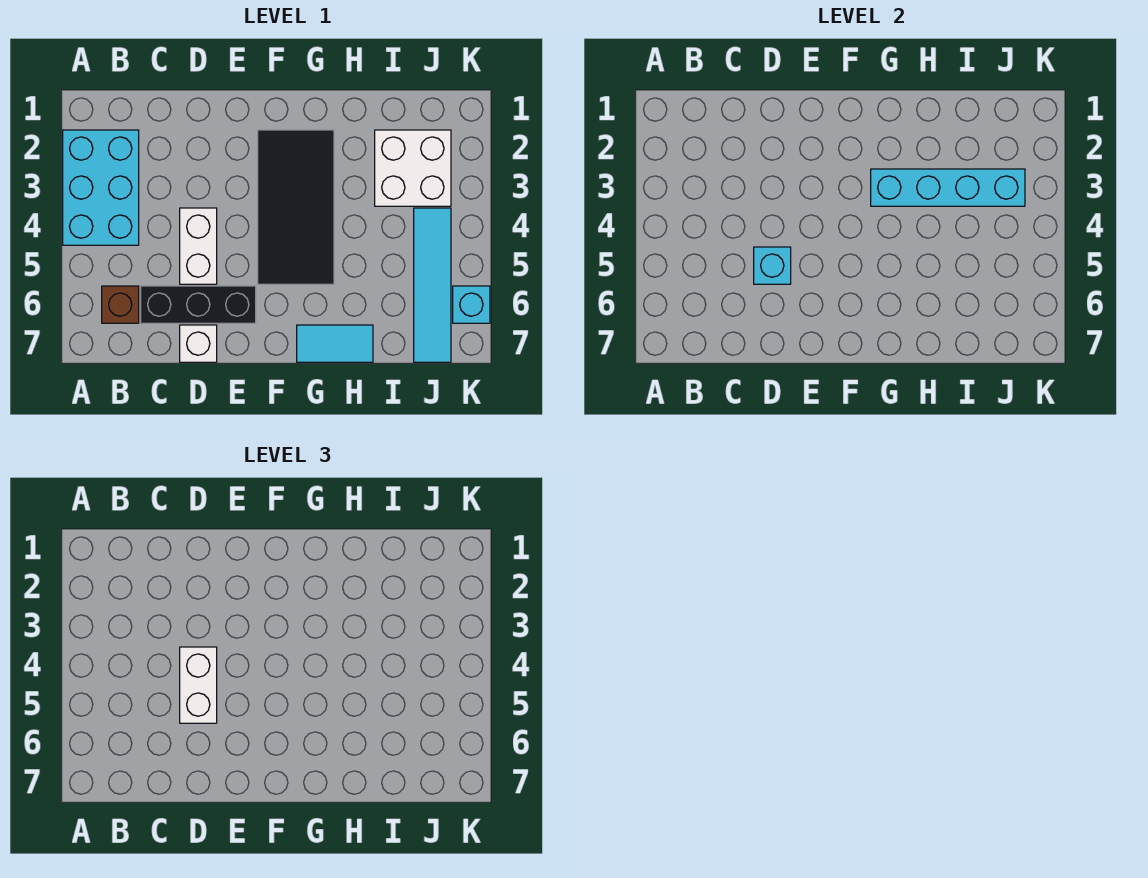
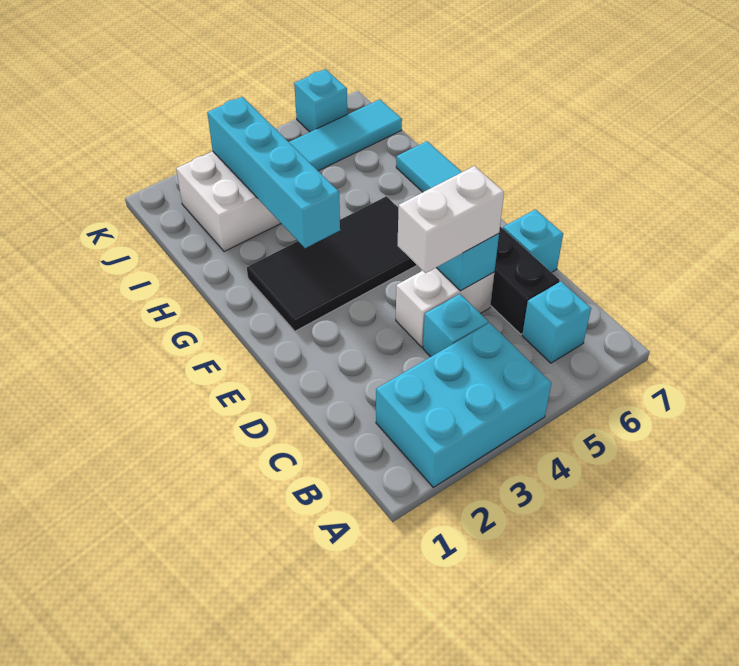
brown 1x1 brick [102,286,139,323] -> cyan 1x1 brick [522,281,591,363]
none -> cyan 1x1 brick [423,294,488,357]
white 1x1 brick [180,325,217,362] -> cyan 1x1 brick [503,209,563,272]

